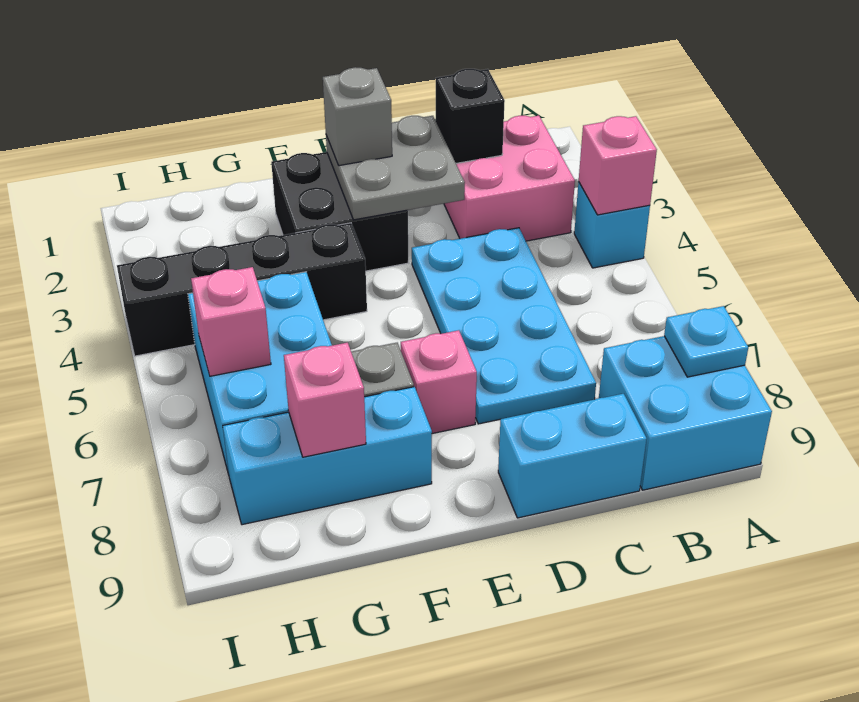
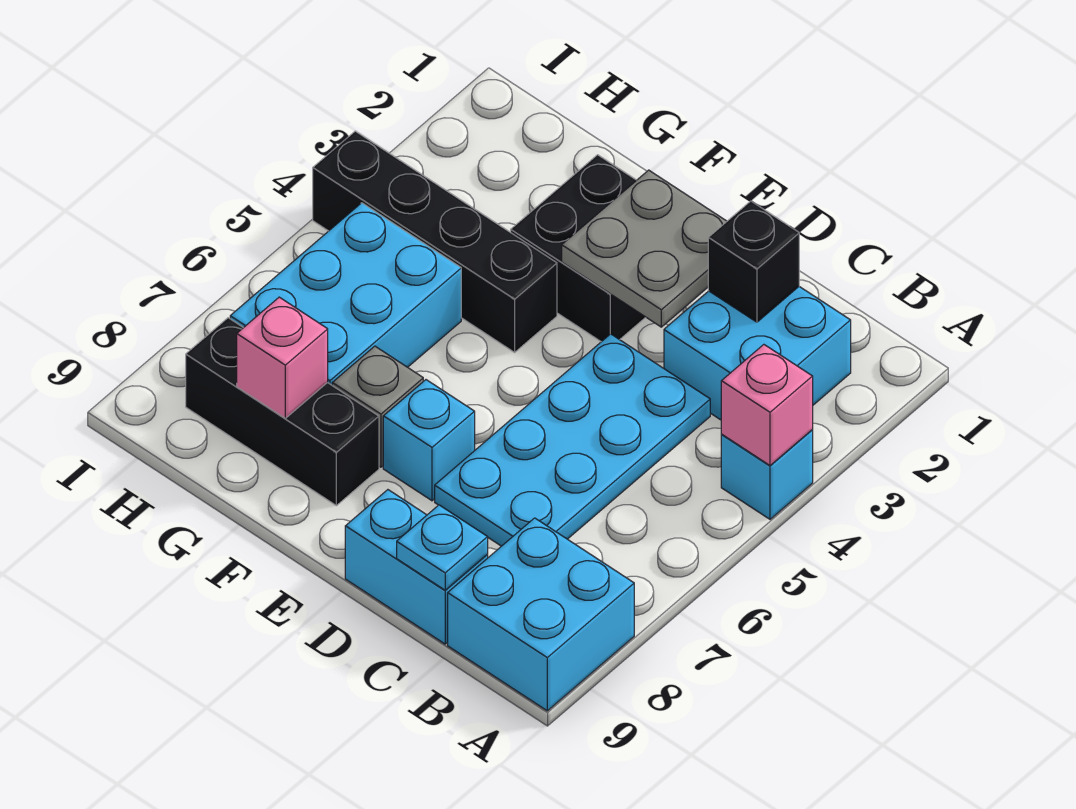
cyan 1x1 plate [664,306,748,377] -> cyan 1x1 plate moved to [397,505,488,590]
pink 2x2 brick [444,116,575,241] -> cyan 2x2 brick [664,287,851,420]
grey 1x1 brick [323,67,392,166] -> none
pink 1x1 brick [401,330,477,434] -> cyan 1x1 brick [383,380,475,501]
cyan 1x3 brick [223,387,432,525] -> black 1x3 brick [186,318,379,506]
pink 1x1 brick [191,267,271,376] -> none

